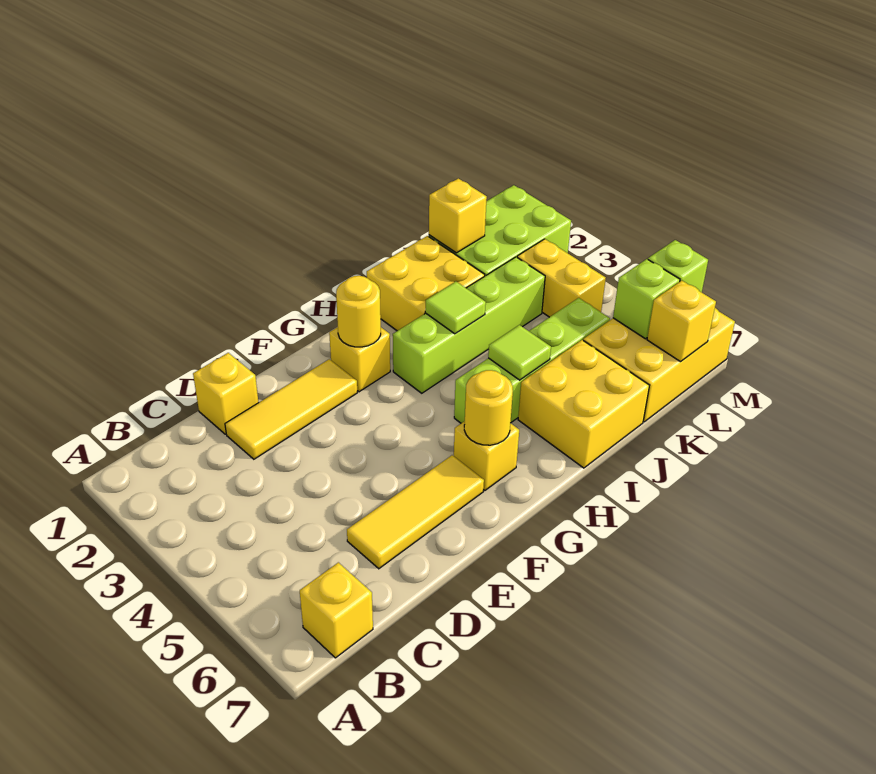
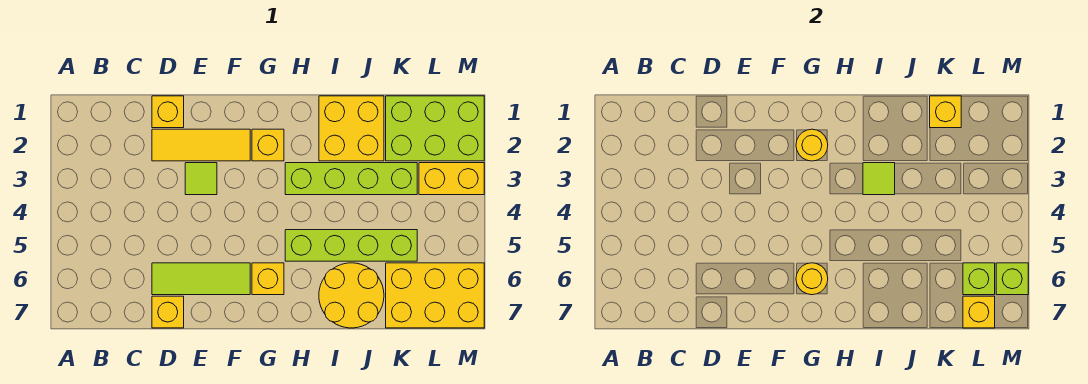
yellow 1x1 brick [300,562,373,658] -> yellow 1x1 brick moved to [152,296,184,328]
yellow 1x3 tile [347,455,484,569] -> lime 1x3 tile [152,263,250,295]
lime 1x1 tile [488,325,551,380] -> lime 1x1 tile moved to [185,163,217,195]
yellow 2x2 brick [518,340,649,468] -> yellow 2x2 round brick [319,263,384,328]
yellow 1x2 brick [517,239,606,317] -> yellow 1x2 brick turned to [419,163,484,195]

